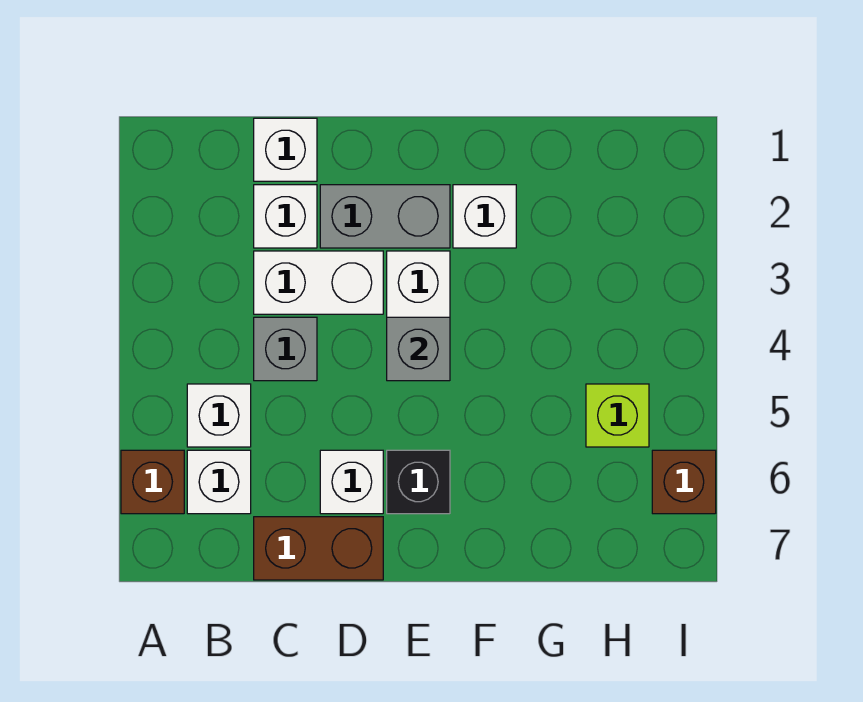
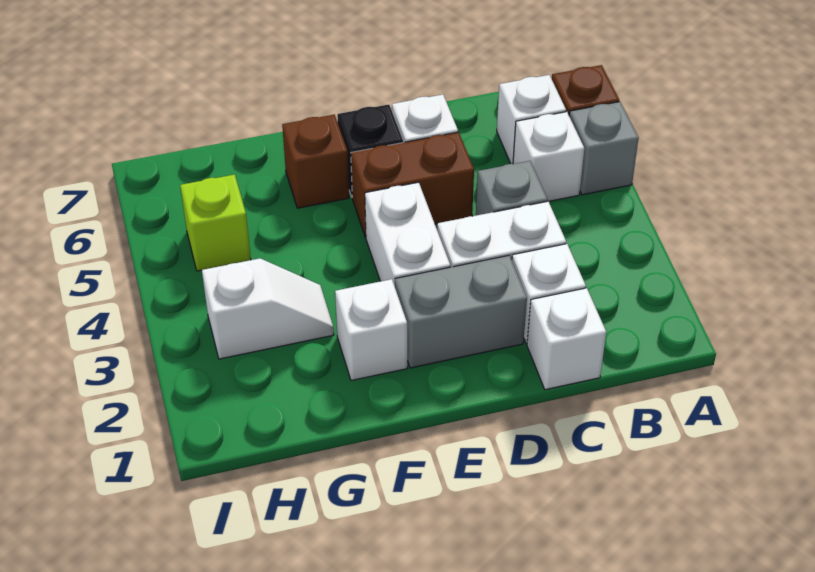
brown 1x2 brick [254,517,383,580] -> brown 1x2 brick moved to [351,132,474,237]
grey 1x1 brick [387,317,450,381] -> grey 1x1 brick moved to [569,102,639,195]
none -> white 1x2 slope [202,258,334,359]
brown 1x1 brick [652,450,716,514] -> brown 1x1 brick moved to [282,115,349,208]

